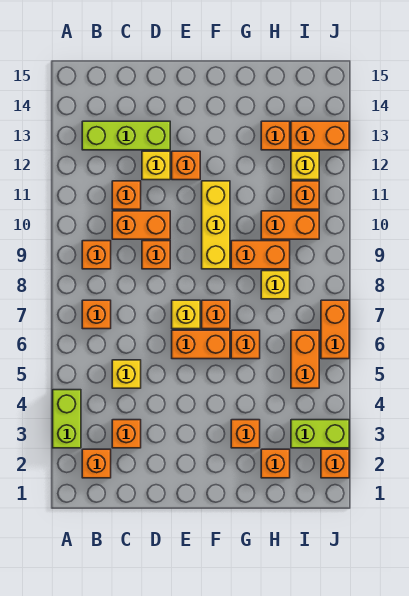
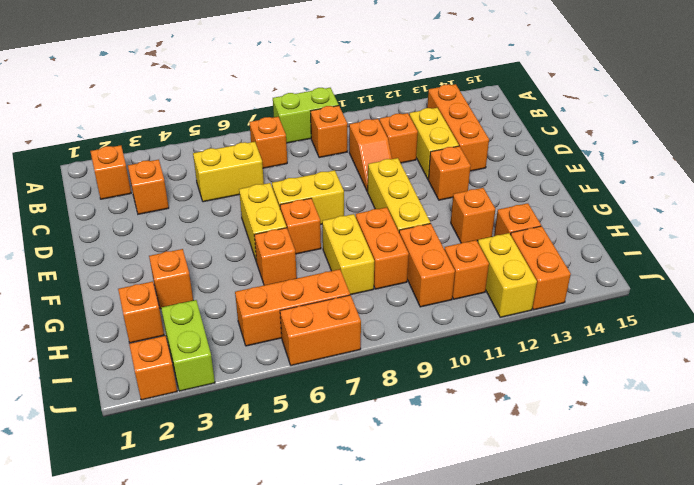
lime 1x2 brick [53,390,81,448] -> lime 1x2 brick moved to [273,88,339,143]
lime 1x3 brick [82,121,170,150] -> orange 1x3 brick [427,84,489,171]
yellow 1x1 brick [112,360,141,388] -> yellow 1x2 brick [193,142,264,202]
orange 1x2 brick [112,211,170,239] -> orange 1x2 slope [349,119,392,191]
orange 1x1 brick [142,241,170,269] -> orange 1x1 brick moved to [451,188,495,243]
yellow 1x1 brick [142,151,170,180] -> yellow 1x2 brick [409,108,459,179]
orange 1x2 brick [172,330,230,359] -> yellow 1x2 brick [239,183,287,262]
yellow 1x1 brick [172,300,200,329] -> yellow 1x2 brick [272,170,344,225]
yellow 1x3 brick [202,181,230,269] -> yellow 1x3 brick turned to [367,158,430,232]
yellow 1x1 brick [261,271,290,299] -> yellow 1x2 brick [322,214,374,295]
orange 1x2 brick [291,330,319,388] -> orange 1x3 brick [235,269,350,346]
yellow 1x1 brick [291,151,319,180] -> yellow 1x2 brick [478,233,537,317]

